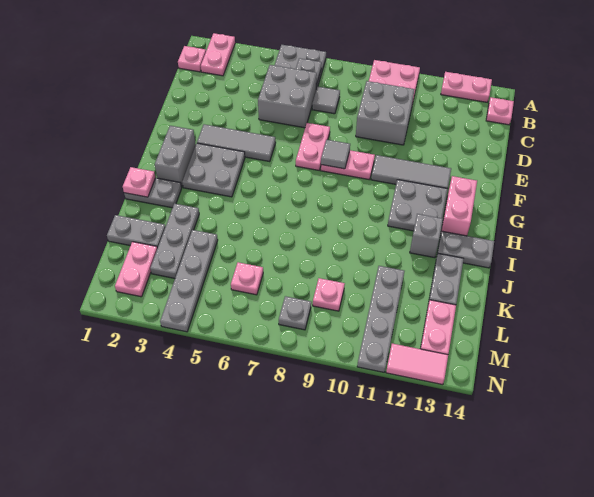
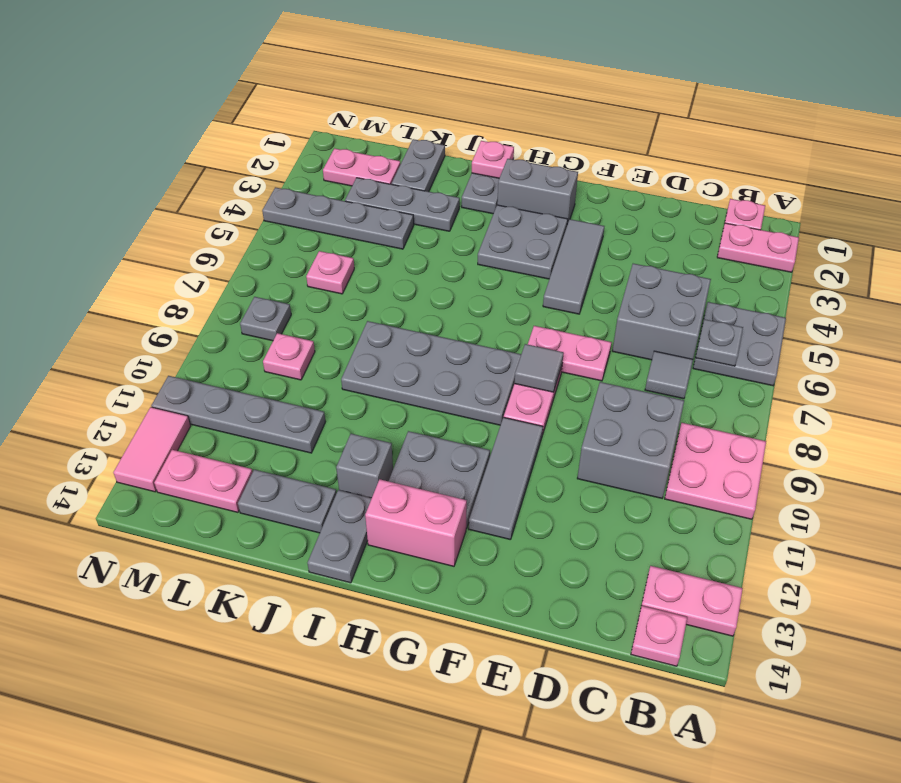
pink 1x2 plate [441,72,492,102] -> pink 1x2 plate turned to [642,566,743,636]
none -> grey 2x4 plate [341,321,521,425]

